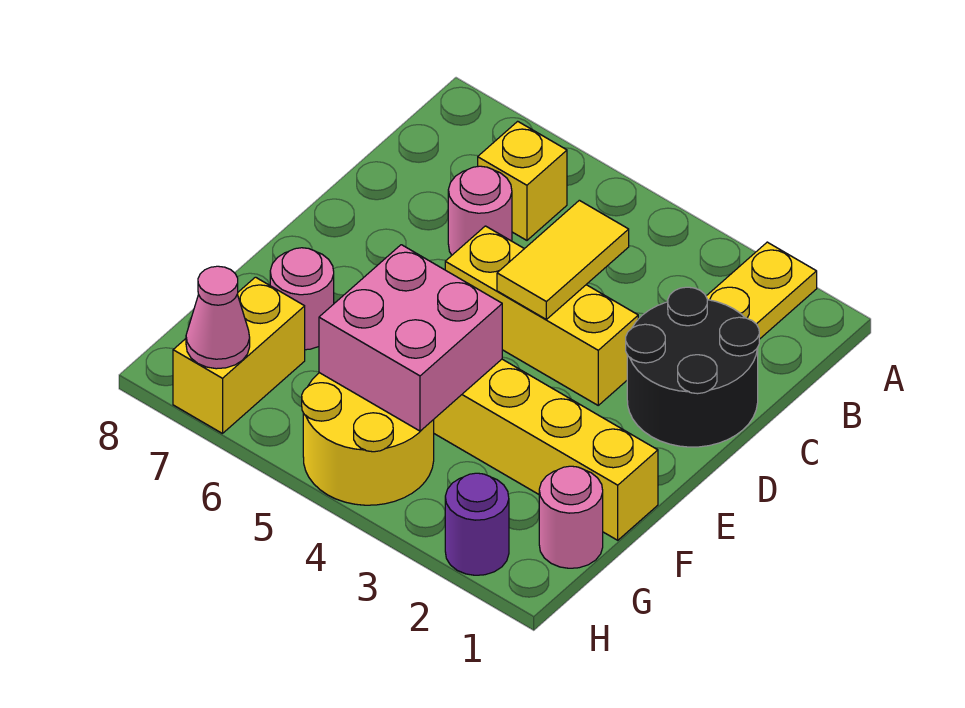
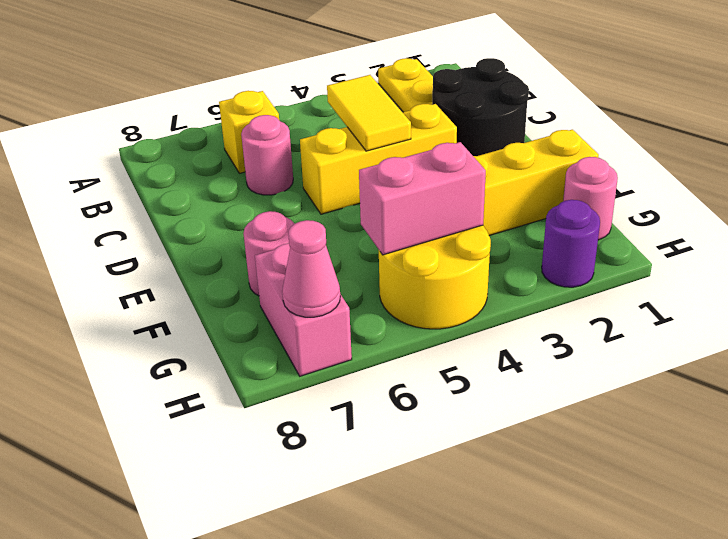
pink 2x2 brick [319,245,502,431] -> pink 1x2 brick [359,142,486,255]
yellow 1x2 brick [173,277,305,434] -> pink 1x2 brick [255,243,352,376]

